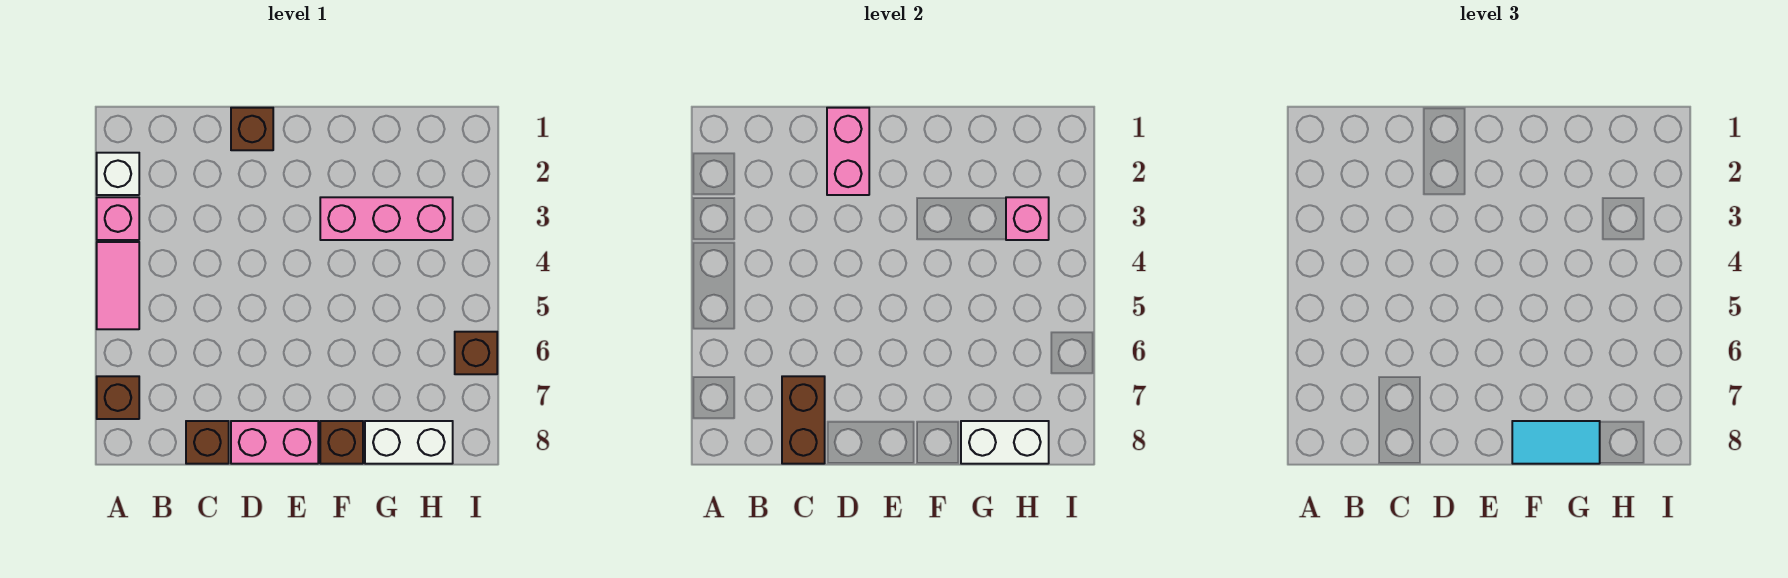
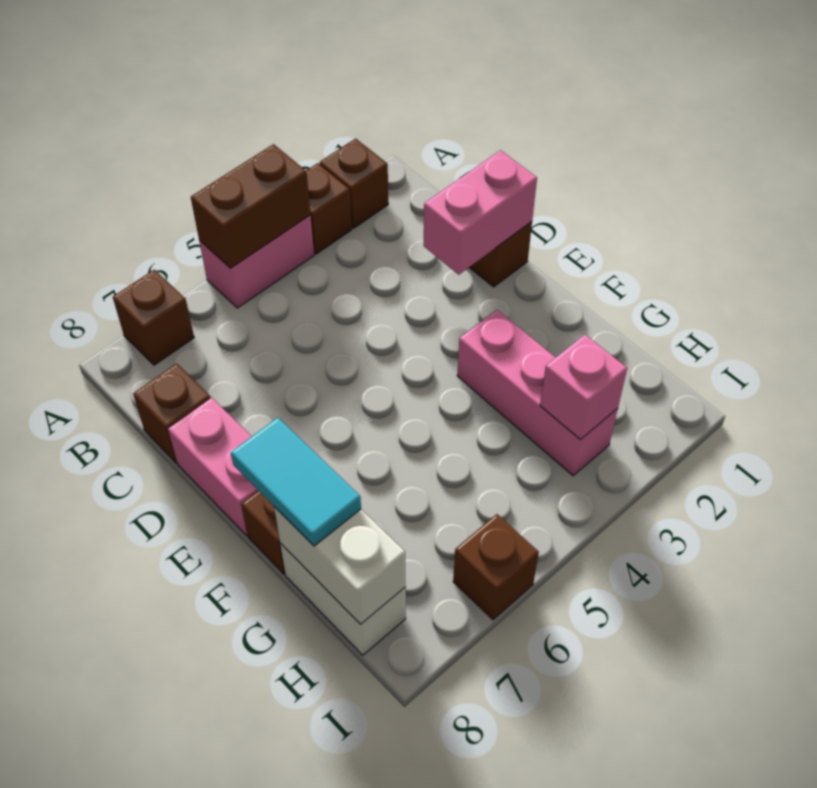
white 1x1 brick [97,153,139,195] -> brown 1x1 brick [320,138,388,228]
pink 1x1 brick [97,197,139,240] -> brown 1x1 brick [306,163,352,254]
pink 1x2 tile [97,242,139,329] -> pink 1x2 brick [199,216,314,308]
brown 1x2 brick [782,376,825,464] -> brown 1x2 brick moved to [191,144,310,268]

